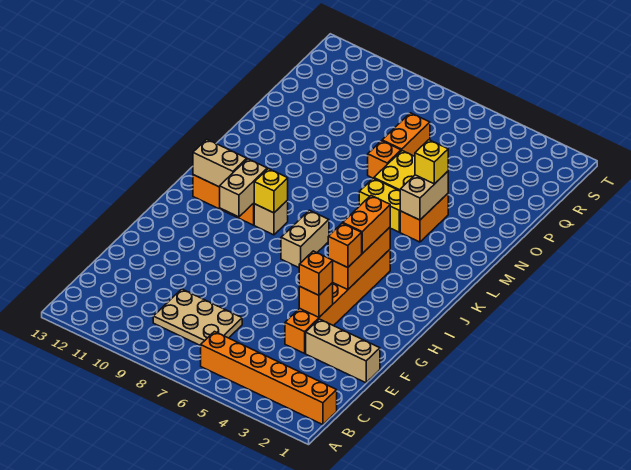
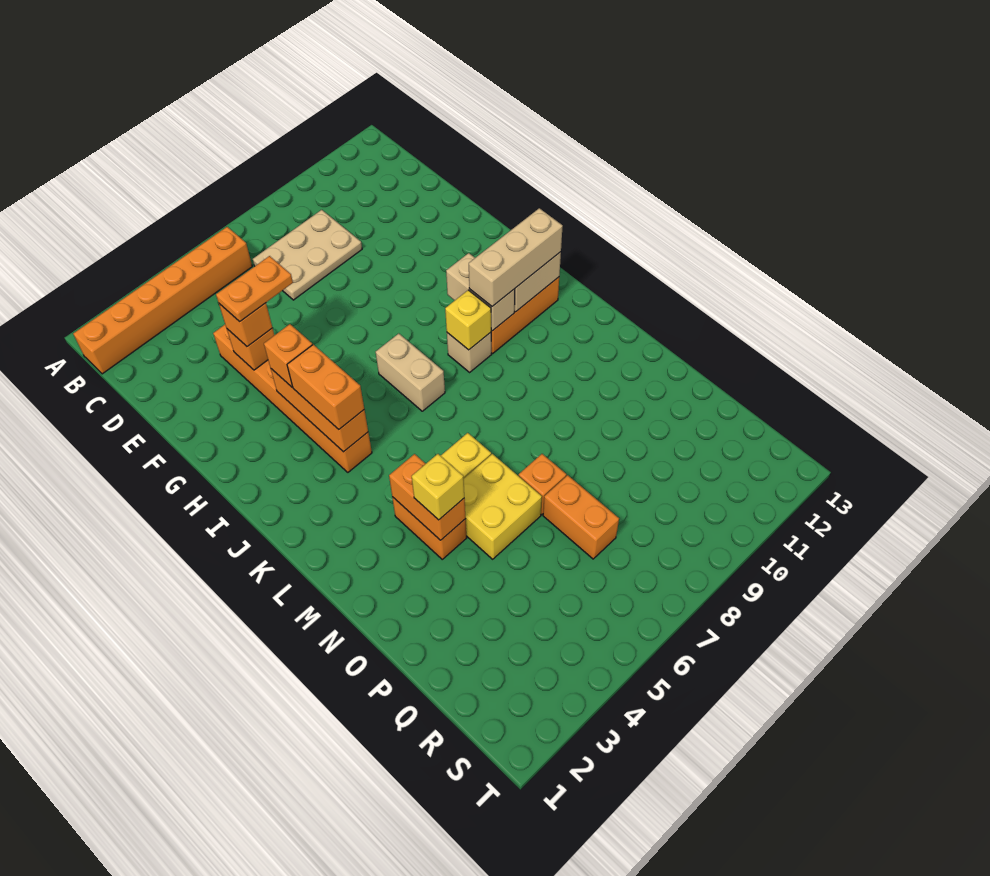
tan 1x3 brick [306,319,380,383] -> tan 1x3 brick moved to [469,208,563,306]
none -> orange 1x2 plate [216,256,293,322]
tan 1x2 brick [400,172,448,220] -> orange 1x2 brick [389,454,466,540]

